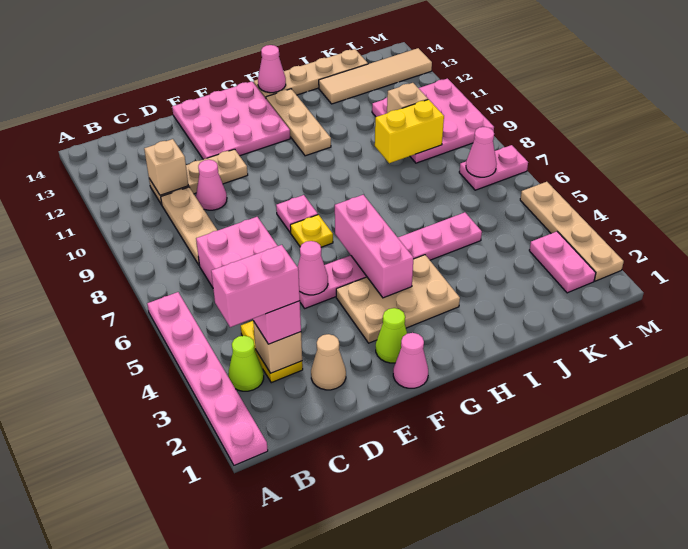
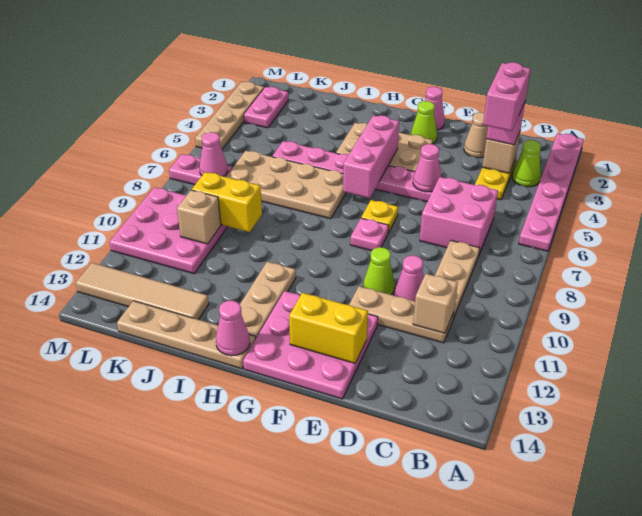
pink 1x2 brick [211,245,300,327] -> pink 1x2 brick turned to [483,62,531,131]
none -> lime 1x1 cone [363,247,395,295]
none -> yellow 1x2 brick [289,293,368,363]
none -> tan 2x4 plate [226,151,346,219]

